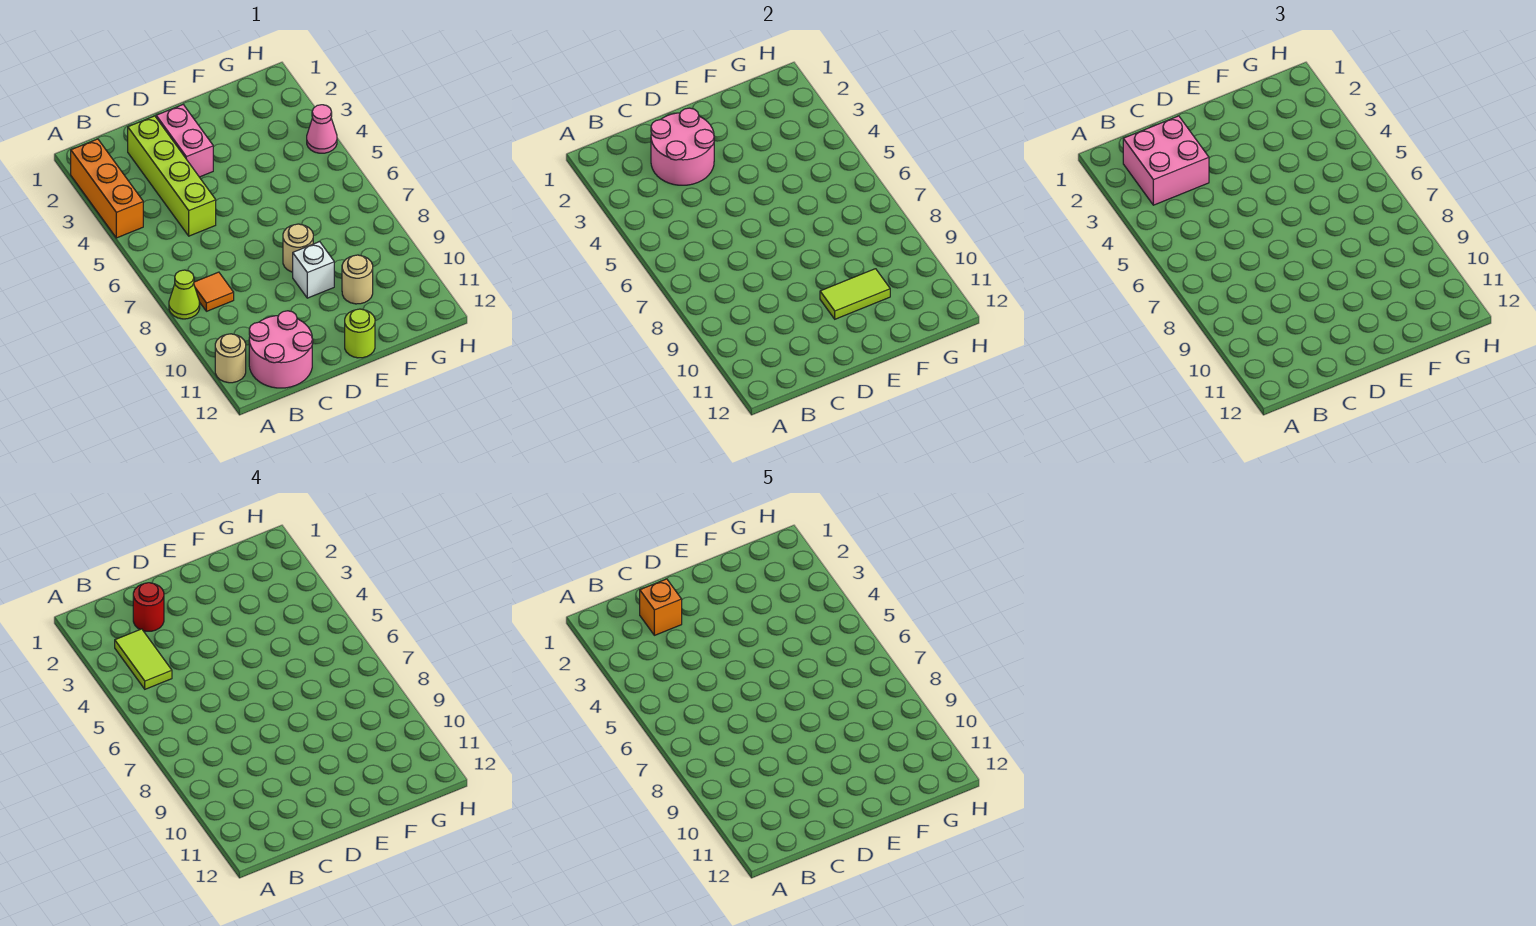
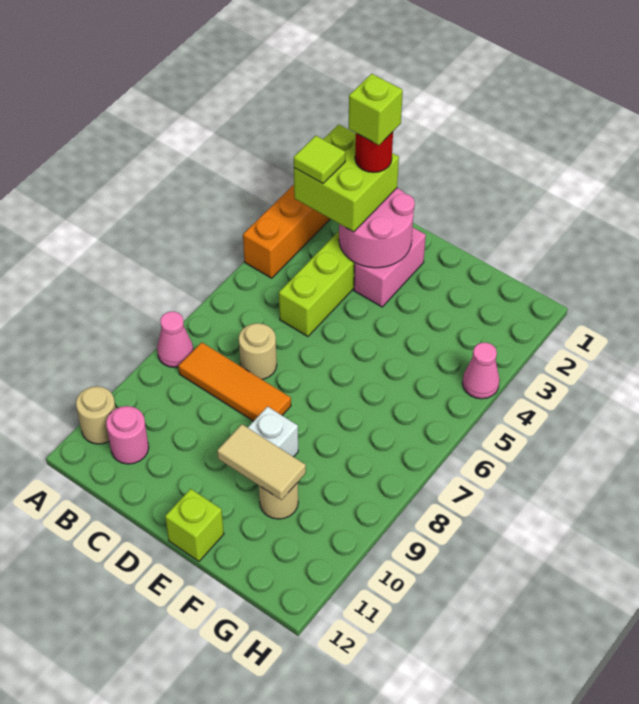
lime 1x1 cone [169,270,200,319] -> pink 1x1 cone [157,311,193,367]
pink 2x2 brick [1123,116,1209,205] -> lime 2x2 brick [294,124,399,232]
lime 1x2 tile [115,629,172,689] -> lime 1x1 tile [294,136,345,183]
orange 1x1 tile [194,272,234,311] -> orange 1x3 tile [178,342,291,421]
pink 2x2 round brick [249,311,313,388] -> pink 1x1 round brick [106,406,149,464]
orange 1x1 brick [640,579,682,635] -> lime 1x1 brick [348,74,403,145]
tan 1x1 round brick [283,224,313,272] -> tan 1x1 round brick moved to [239,323,277,379]
lime 1x2 tile [820,269,890,319] -> tan 1x2 tile [217,424,306,500]
lime 1x1 round brick [345,309,375,358] -> lime 1x1 brick [165,489,224,561]

